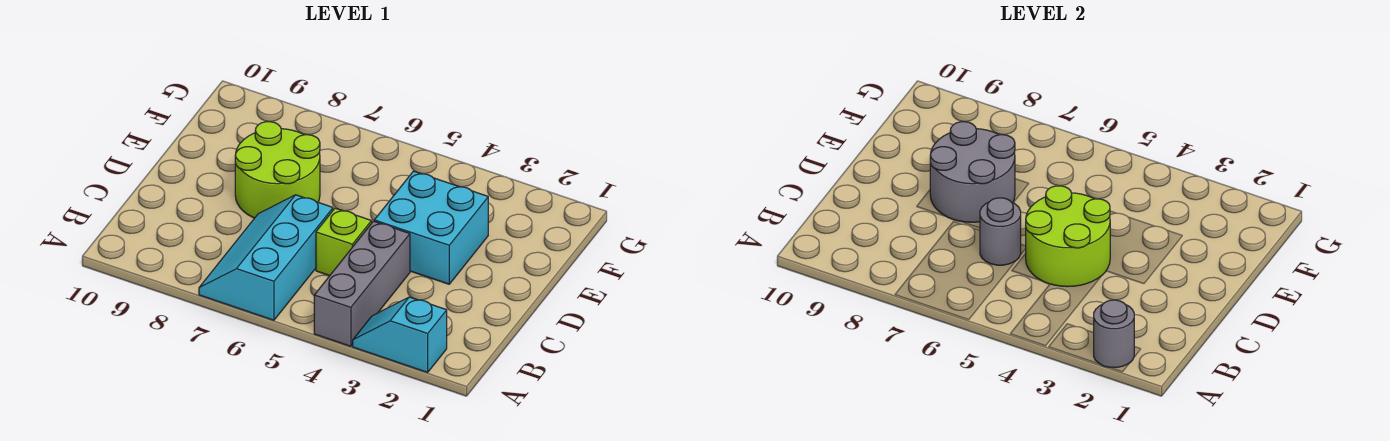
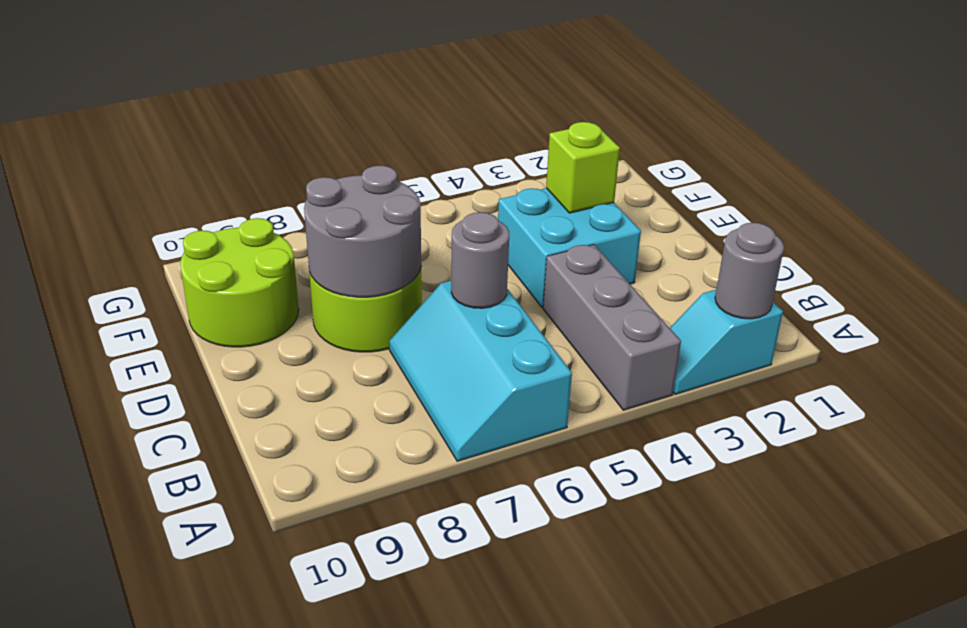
lime 2x2 round brick [1026,186,1110,287] -> lime 2x2 round brick moved to [180,218,299,347]
lime 1x1 brick [316,208,372,276] -> lime 1x1 brick moved to [546,122,620,213]

